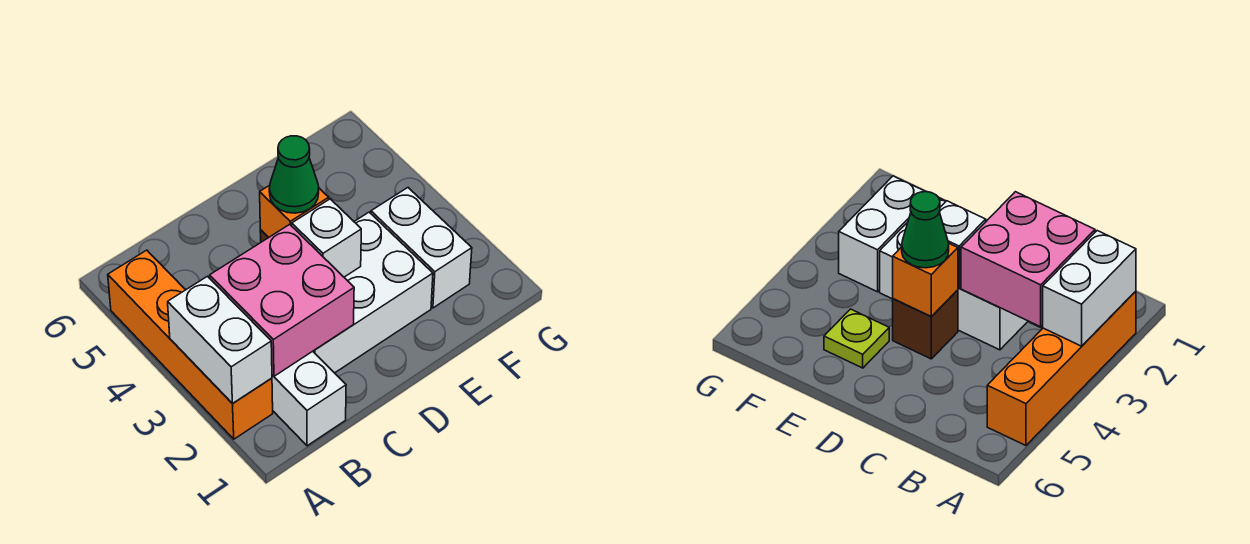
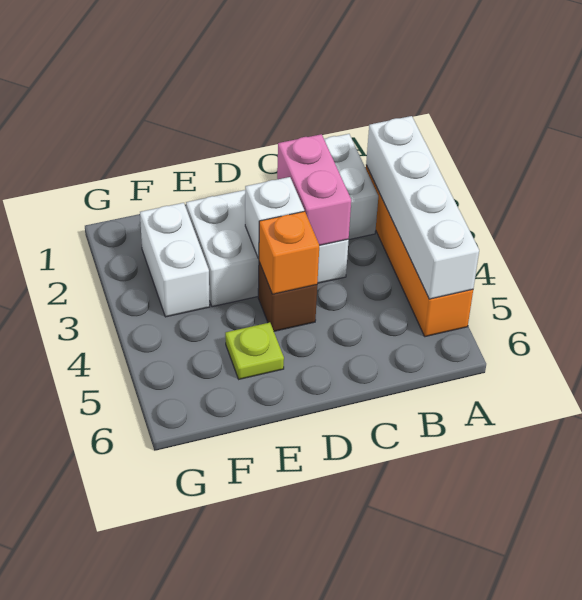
white 1x2 brick [168,276,272,403] -> white 1x4 brick [366,116,479,299]
pink 2x2 brick [210,224,354,376] -> pink 1x2 brick [277,134,351,245]
green 1x1 cone [269,136,319,213] -> none

